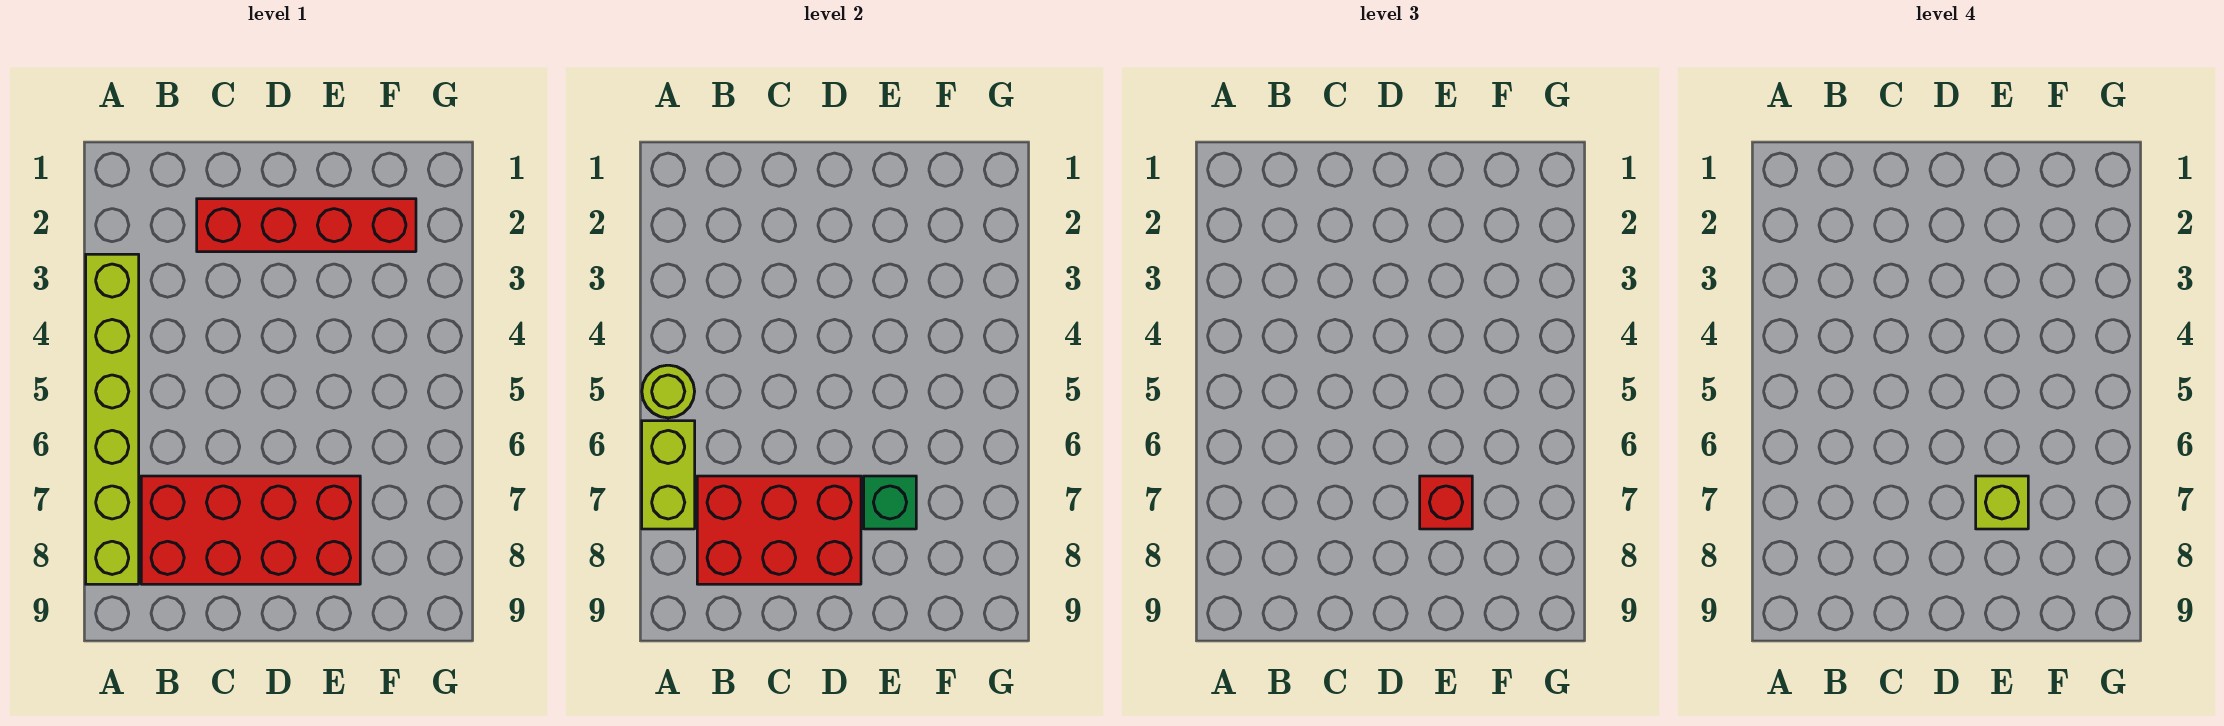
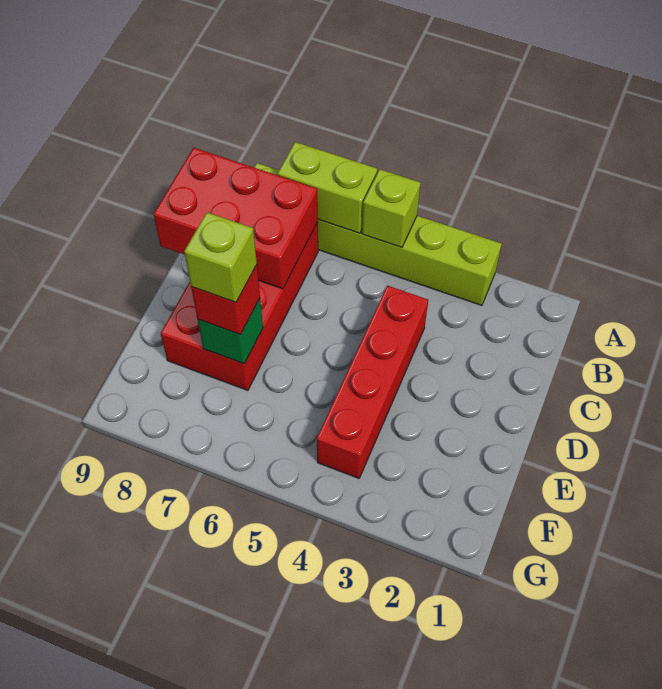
lime 1x1 round brick [642,365,695,418] -> lime 1x1 brick [362,169,421,247]
red 2x3 brick [697,476,861,584] -> red 2x3 brick turned to [153,148,318,289]
red 1x4 brick [197,199,416,252] -> red 1x4 brick moved to [317,286,428,478]

